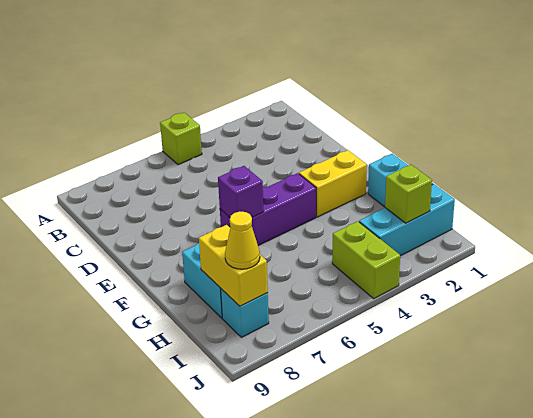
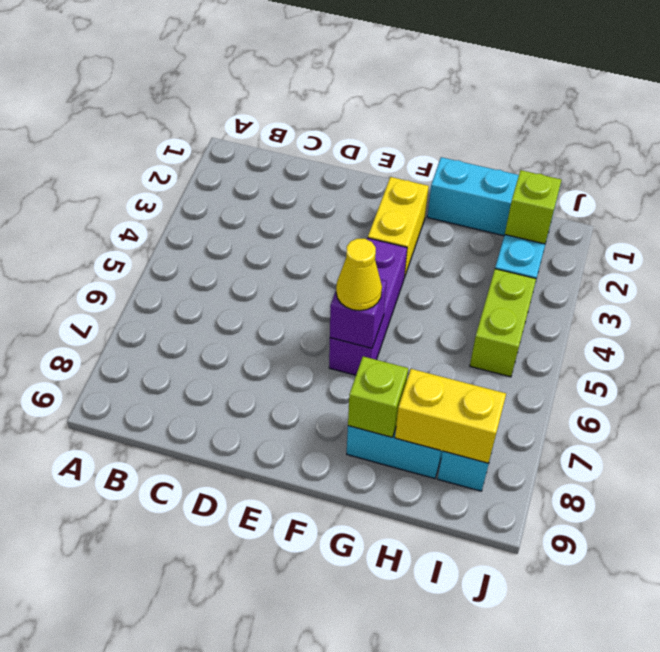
lime 1x1 brick [160,113,202,165] -> lime 1x1 brick moved to [348,356,408,437]
lime 1x2 brick [332,221,400,298] -> lime 1x2 brick turned to [470,269,536,377]
yellow 1x1 cone [225,212,260,269] -> yellow 1x1 cone moved to [336,239,382,311]

